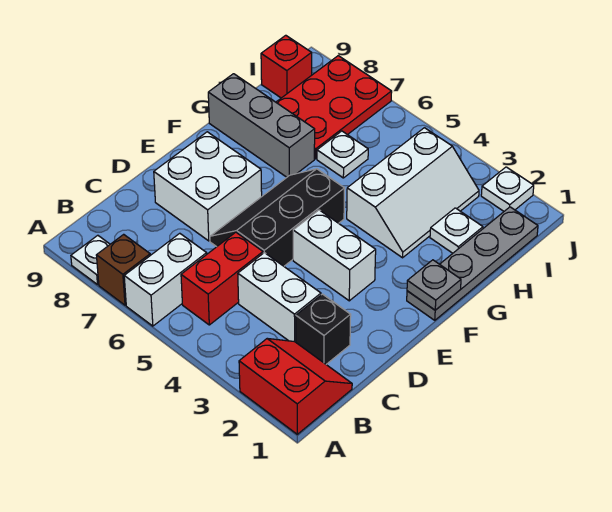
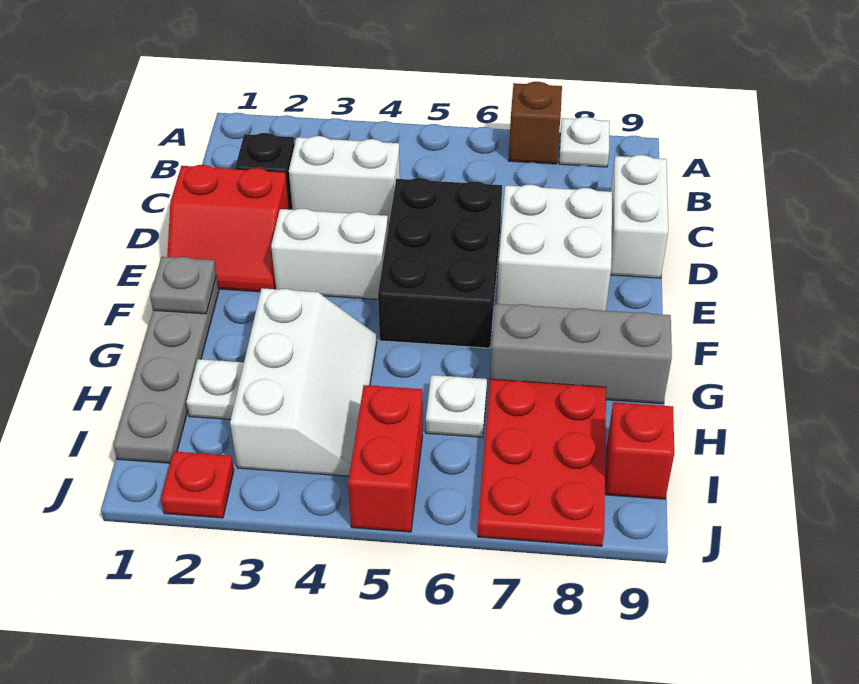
red 2x2 slope [239,339,352,434] -> red 2x2 slope moved to [167,165,289,292]
white 1x2 brick [124,233,207,326] -> white 1x2 brick moved to [610,155,668,278]
red 1x2 brick [181,232,263,325] -> red 1x2 brick moved to [348,385,423,532]
black 2x3 slope [210,169,345,266] -> black 2x3 brick [378,178,502,348]
white 2x3 slope [347,128,479,258] -> white 2x3 slope turned to [230,288,377,476]
white 1x1 plate [481,167,534,211] -> red 1x1 plate [161,452,234,518]

